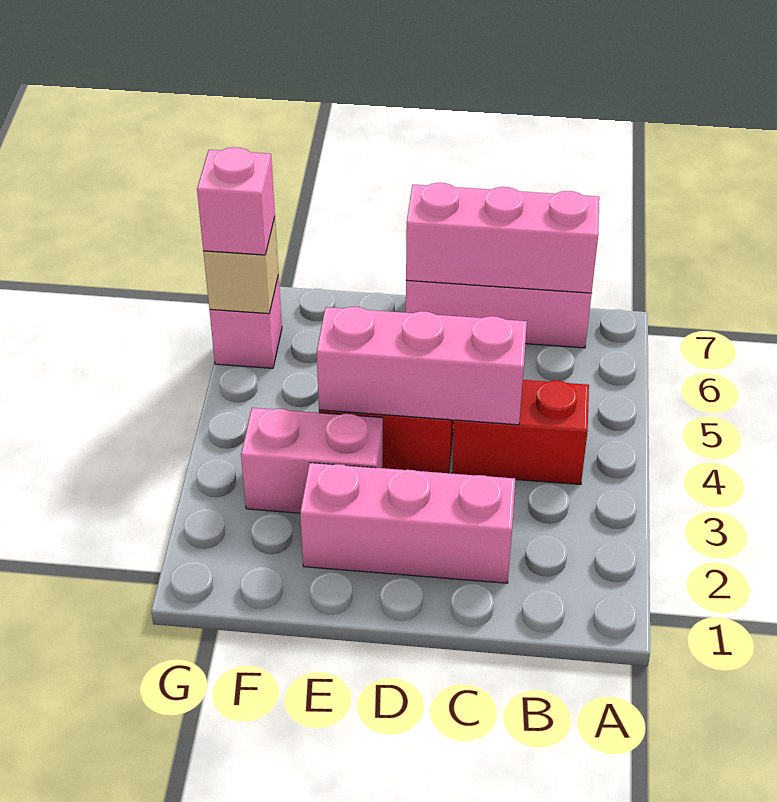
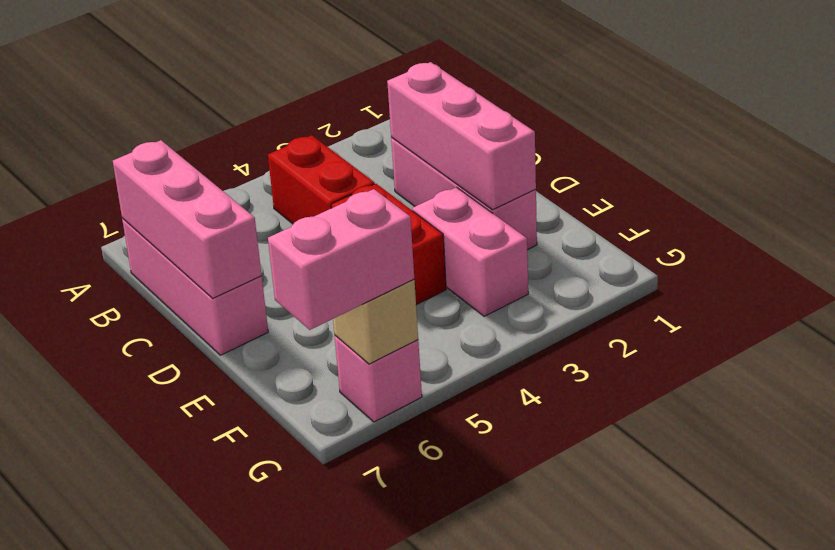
pink 1x3 brick [317,307,527,425] -> pink 1x3 brick moved to [387,62,536,210]
pink 1x1 brick [197,147,275,255] -> pink 1x2 brick [268,189,414,330]

